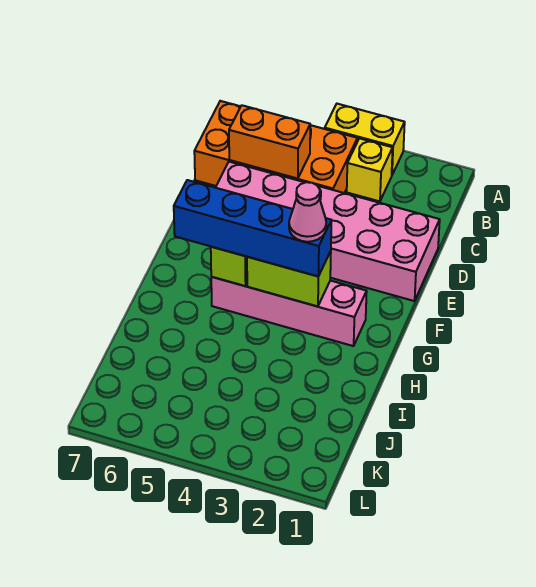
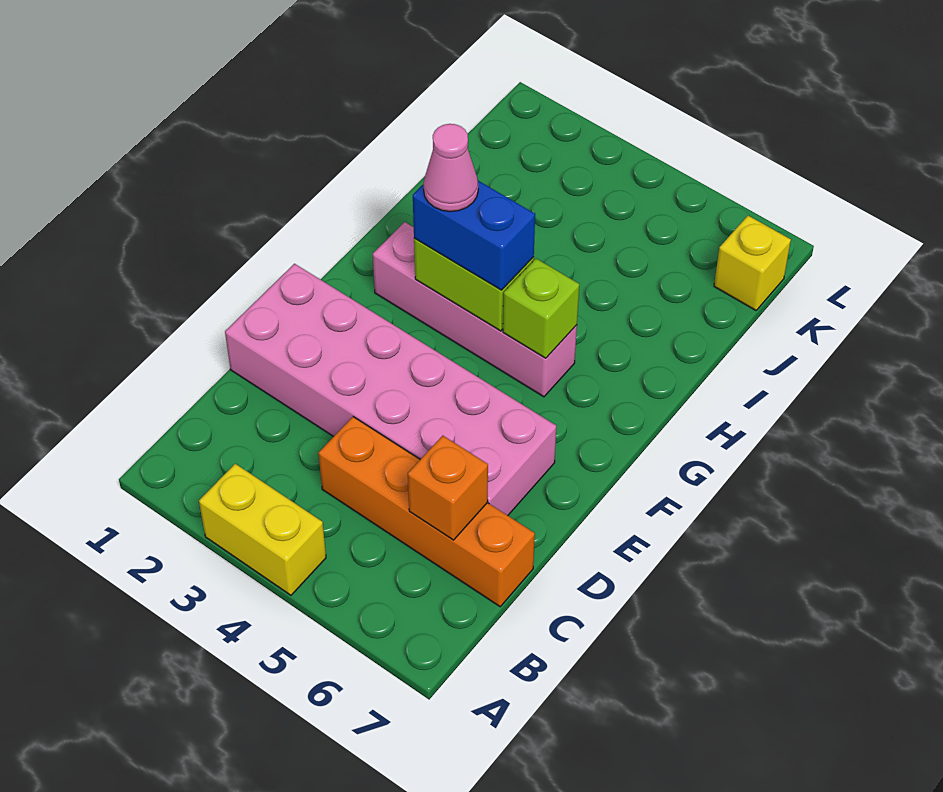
yellow 1x1 brick [347,138,393,201] -> yellow 1x1 brick moved to [714,216,791,310]
orange 2x4 brick [194,101,357,193] -> orange 1x4 brick [319,417,535,607]
orange 1x2 brick [229,105,310,179] -> orange 1x1 brick [408,436,488,540]
blue 1x4 brick [174,180,331,276] -> blue 1x2 brick [413,181,535,290]

